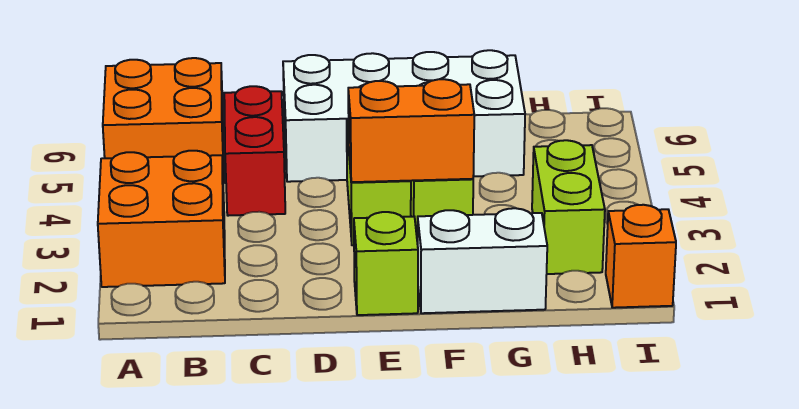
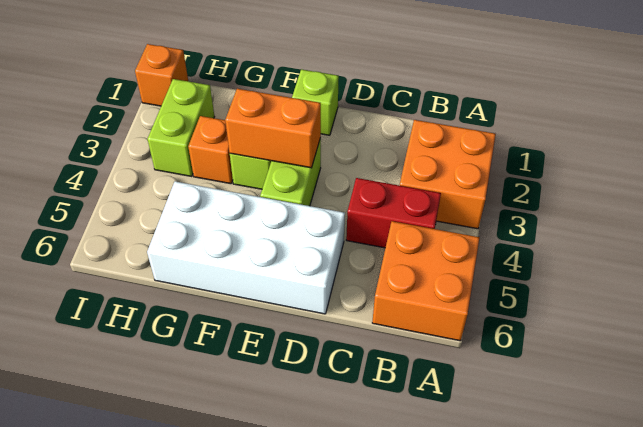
red 1x2 brick [224,86,285,216] -> red 1x2 brick turned to [346,178,441,248]
white 1x2 brick [417,208,547,313] -> none
none -> orange 1x1 brick [188,116,233,184]

